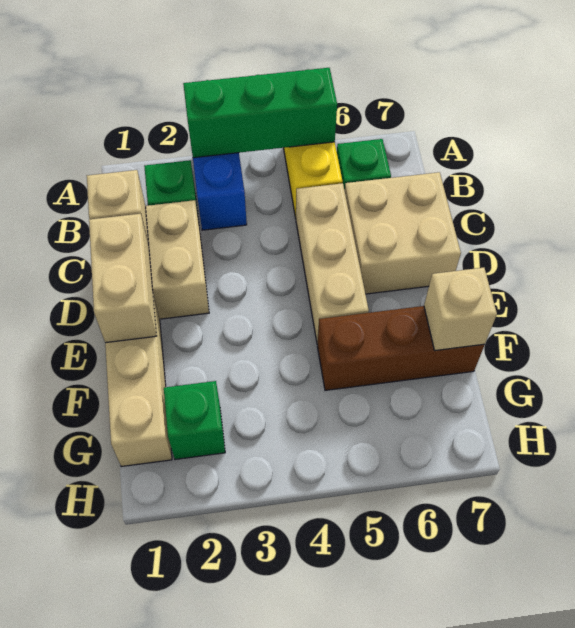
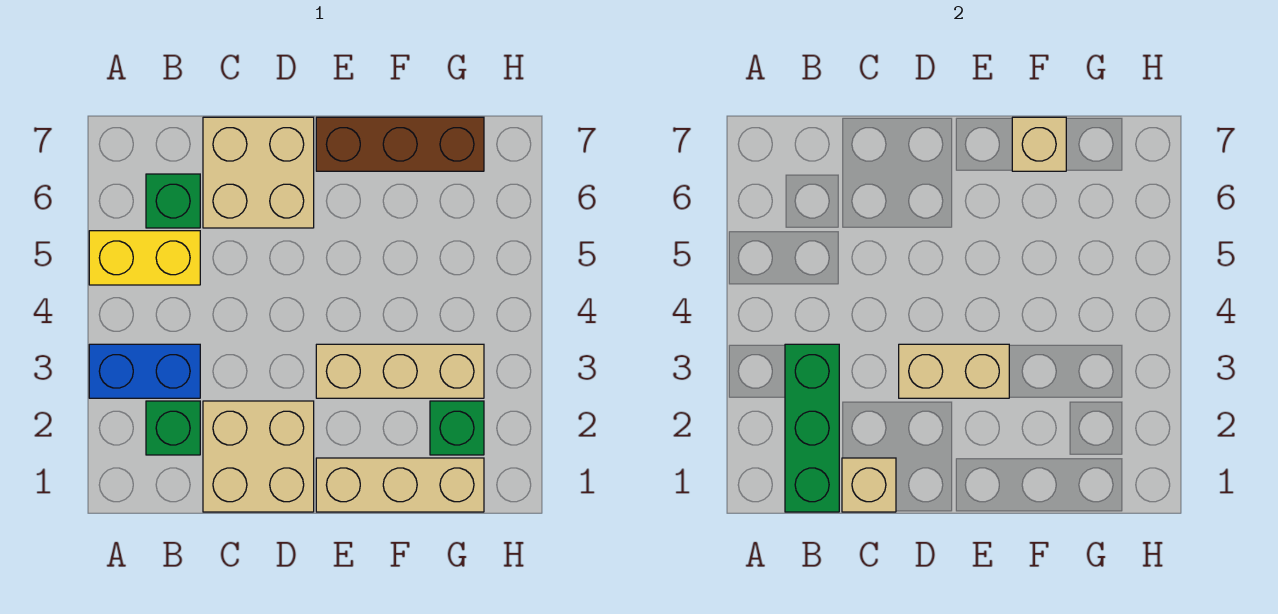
green 1x3 brick [183,68,337,158] -> green 1x3 brick moved to [785,344,839,512]
tan 1x3 brick [296,183,369,345] -> tan 1x3 brick moved to [316,344,484,398]
tan 1x2 brick [89,214,156,343] -> tan 1x2 brick moved to [899,344,1009,398]
brown 1x3 brick [317,306,484,390] -> brown 1x3 brick turned to [316,117,484,171]

